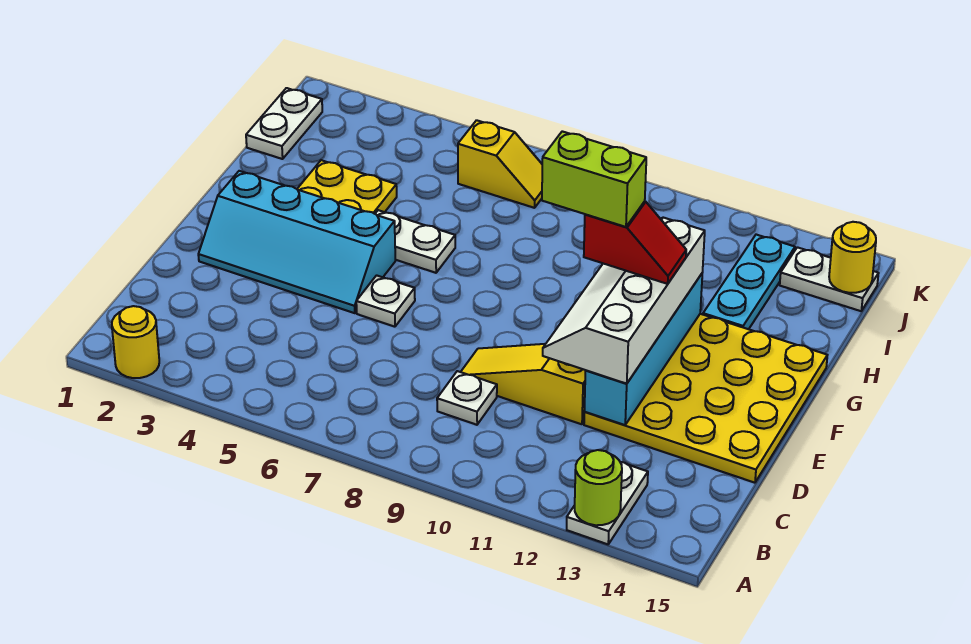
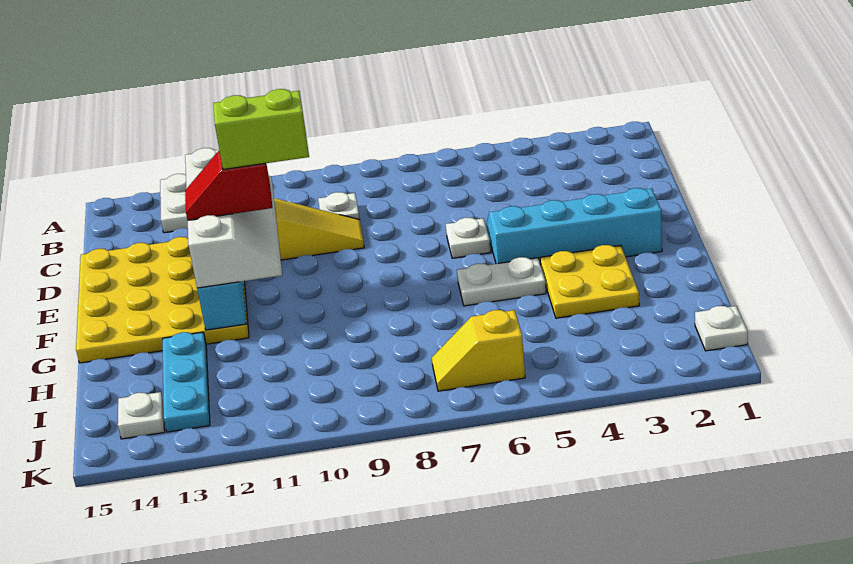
yellow 1x1 round brick [112,306,159,378] -> none
lime 1x1 round brick [575,450,622,525] -> none
white 1x2 plate [246,88,322,159] -> white 1x1 plate [695,306,748,351]
white 1x2 plate [780,247,879,311] -> white 1x1 plate [118,392,165,439]
yellow 1x1 round brick [829,222,876,293] -> none

